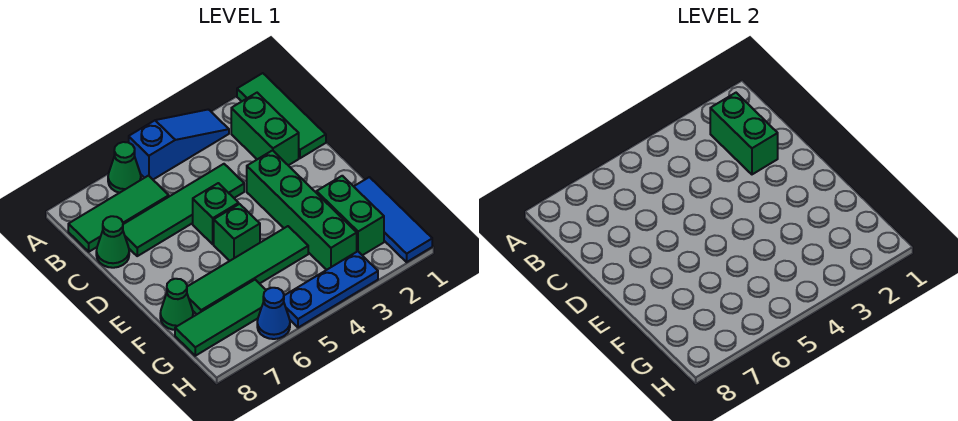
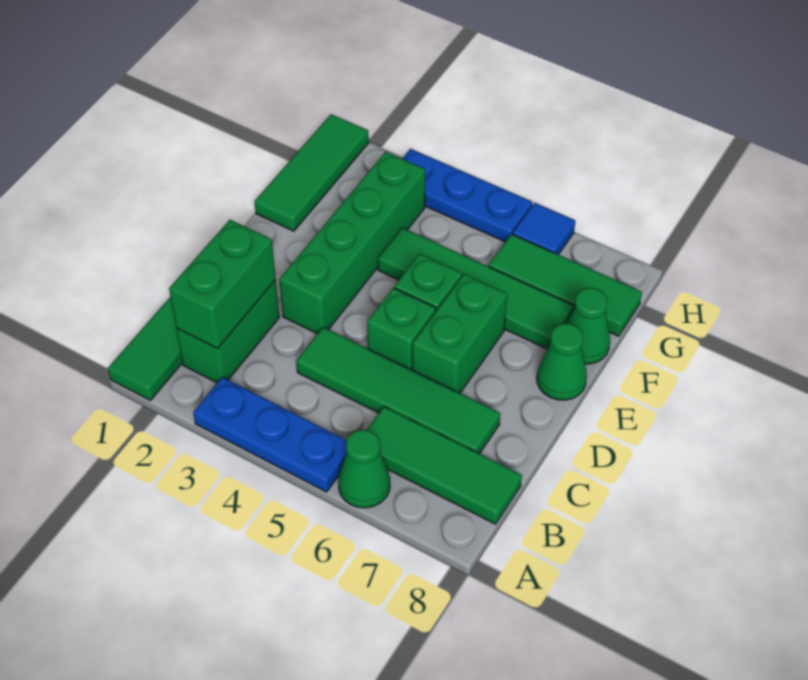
blue 1x3 slope [129,109,229,179] -> blue 1x3 plate [193,377,347,492]
green 1x1 cone [96,216,129,268] -> green 1x1 cone moved to [537,324,587,400]
blue 1x3 tile [354,177,432,262] -> green 1x3 tile [255,114,369,231]
green 1x2 brick [317,176,384,255] -> green 1x2 brick moved to [412,274,507,393]
blue 1x1 cone [257,288,290,339] -> blue 1x1 tile [512,203,575,255]

